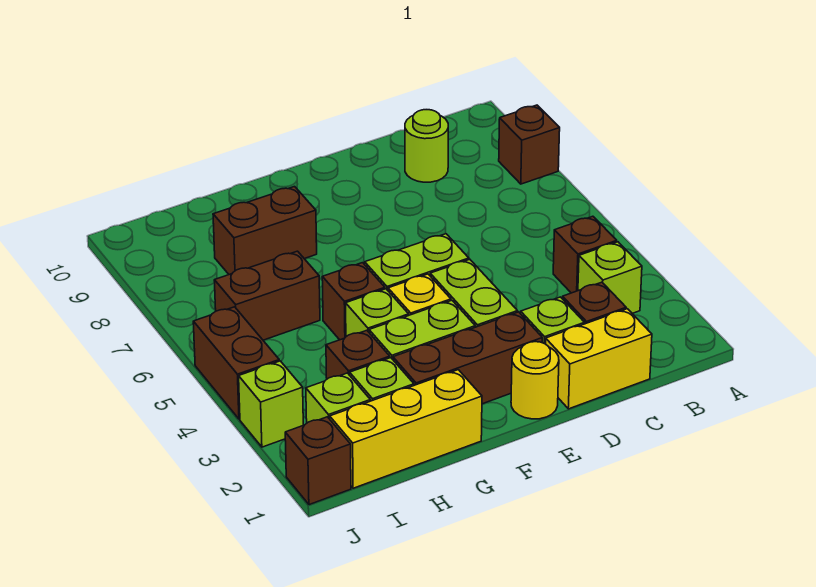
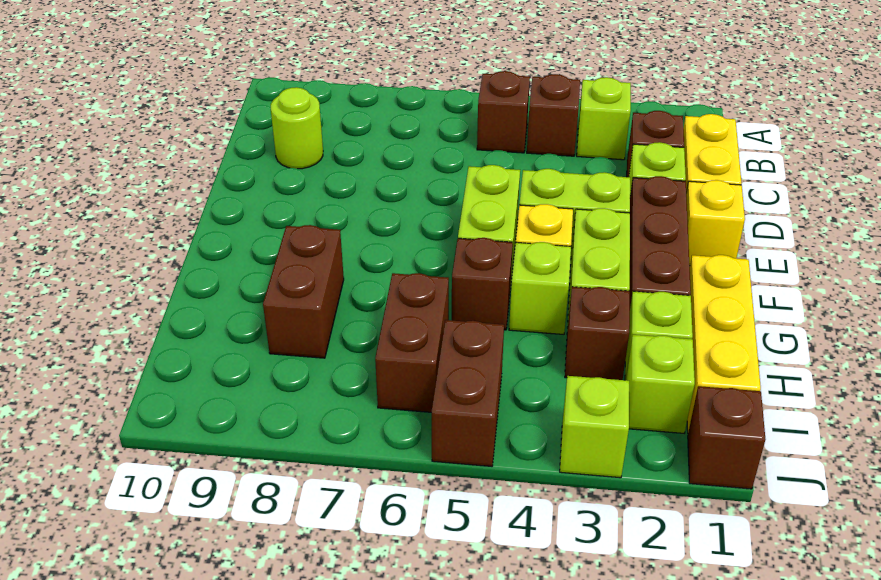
brown 1x1 brick [499,105,560,184] -> brown 1x1 brick moved to [477,71,530,153]
yellow 1x1 round brick [511,342,559,419] -> yellow 1x1 brick [686,180,745,265]
brown 1x2 brick [193,307,279,419] -> brown 1x2 brick turned to [431,320,504,466]

